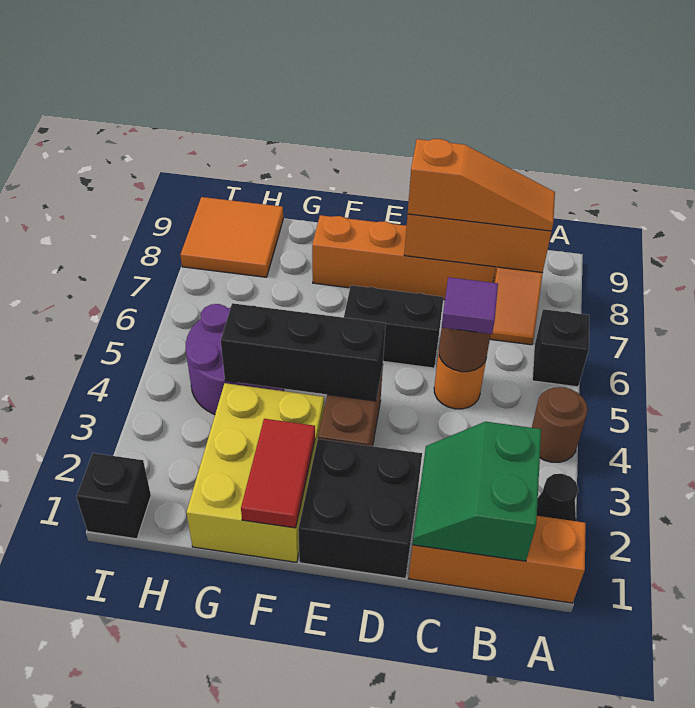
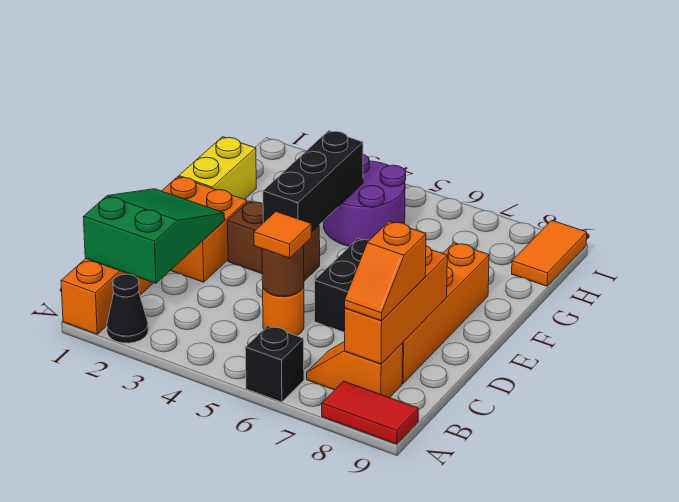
brown 1x1 round brick [532,387,588,462] -> none
green 2x2 slope [413,422,541,561] -> green 2x3 slope [83,189,225,283]
orange 1x3 slope [408,139,555,231] -> orange 1x2 slope [345,221,426,321]
purple 1x1 tile [441,277,498,334] -> orange 1x1 tile [254,212,311,258]
black 2x2 brick [298,439,422,578] -> orange 2x2 brick [162,177,247,282]
yellow 2x3 brick [186,383,324,562] -> yellow 1x2 brick [179,137,256,199]
red 1x2 tile [241,419,315,528] -> red 1x2 tile moved to [322,381,418,444]
orange 2x2 tile [180,197,283,277] -> orange 1x2 tile [512,220,587,286]
black 1x1 brick [76,453,151,539] -> none

